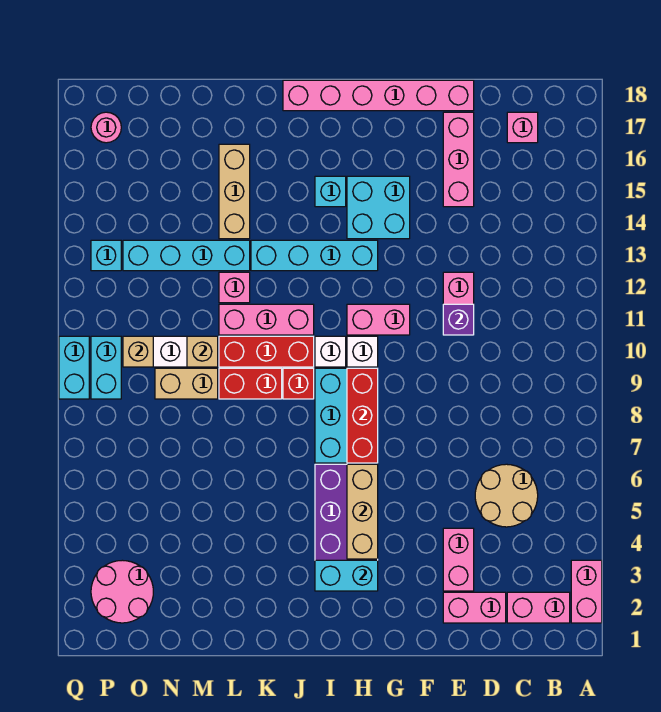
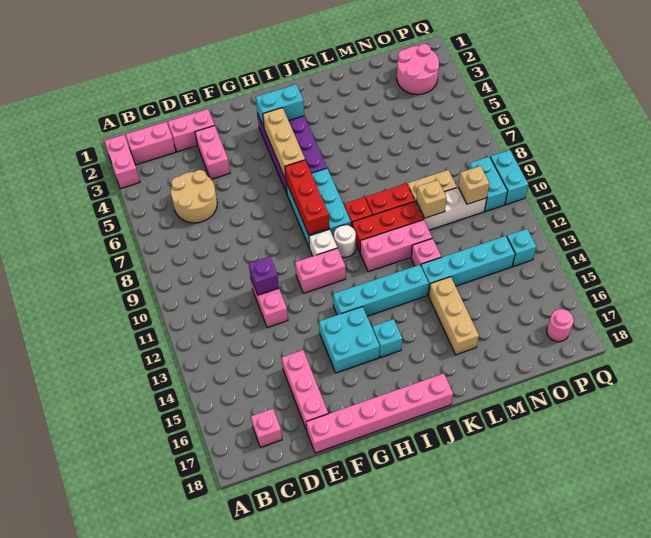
white 1x1 brick [315,336,346,367] -> white 1x1 round brick [334,225,356,257]

